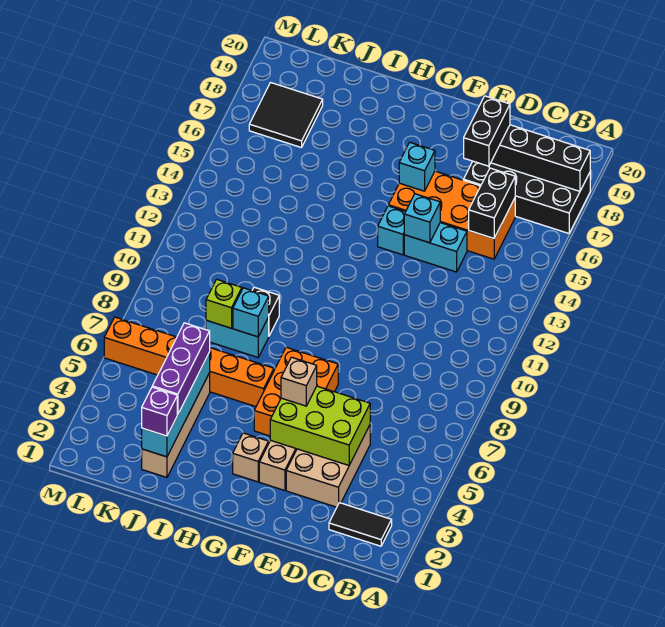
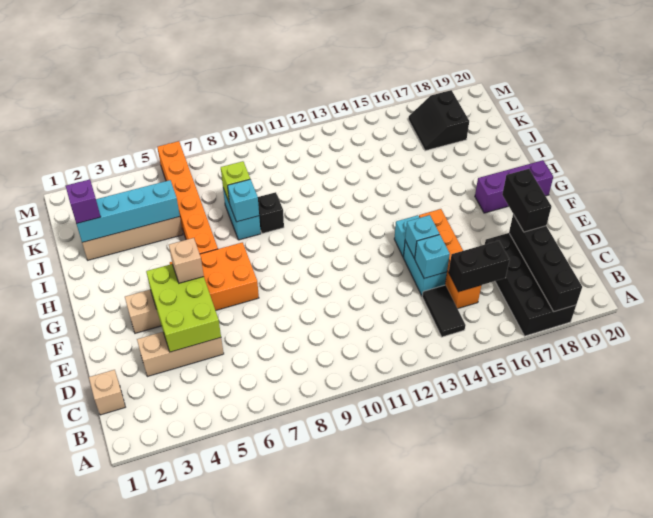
black 1x2 tile [329,503,392,546] -> black 1x2 tile moved to [422,285,466,337]
orange 2x4 brick [388,171,515,259] -> orange 1x4 brick [419,209,481,309]
tan 2x3 brick [286,425,370,507] -> tan 1x3 brick [137,332,224,377]
black 1x2 brick [464,96,510,166] -> black 1x2 brick turned to [502,169,551,232]
cyan 1x1 brick [399,142,435,191] -> cyan 1x1 brick moved to [415,235,450,278]
tan 1x1 brick [233,433,268,482] -> tan 1x1 brick moved to [89,370,125,415]
purple 1x3 brick [152,323,210,415] -> purple 1x3 brick moved to [475,160,553,213]
black 2x2 tile [249,83,323,148] -> black 2x2 slope [408,90,469,151]

